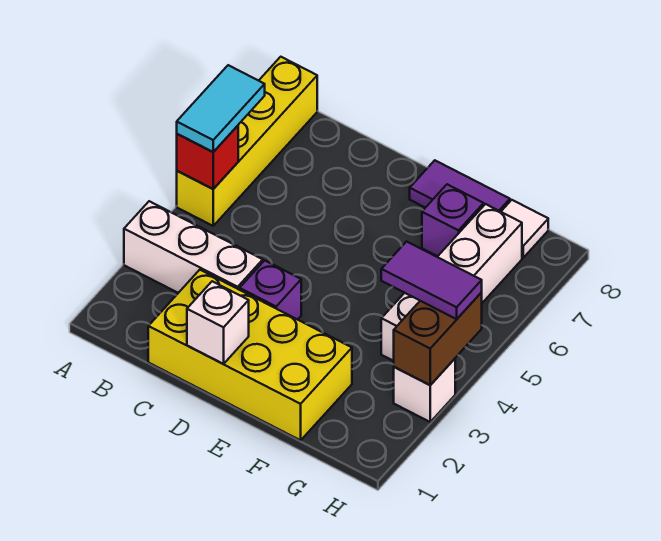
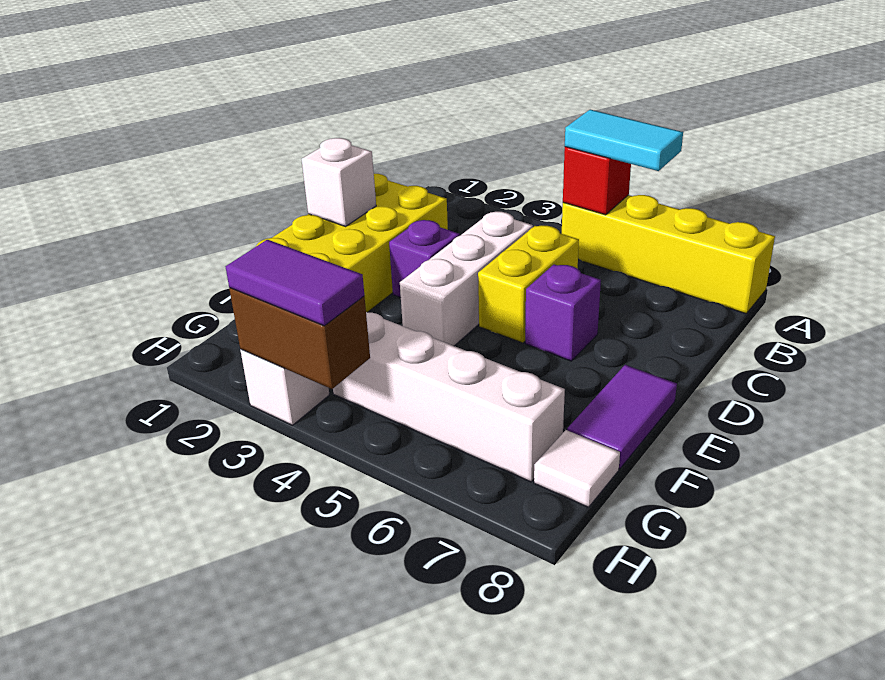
white 1x3 brick [124,201,263,293] -> white 1x3 brick moved to [400,212,533,346]
none -> yellow 1x2 brick [478,225,579,343]
purple 1x1 brick [422,184,484,256] -> purple 1x1 brick moved to [525,265,601,361]
purple 1x2 tile [381,242,482,319] -> purple 1x2 tile turned to [226,240,364,326]

